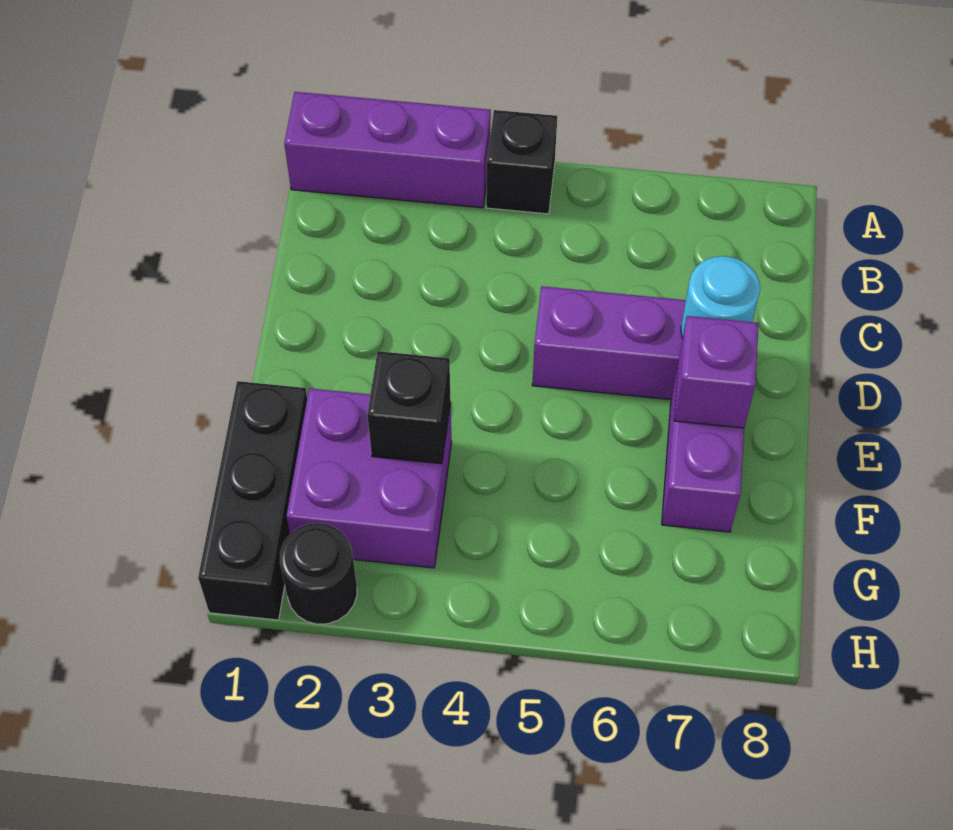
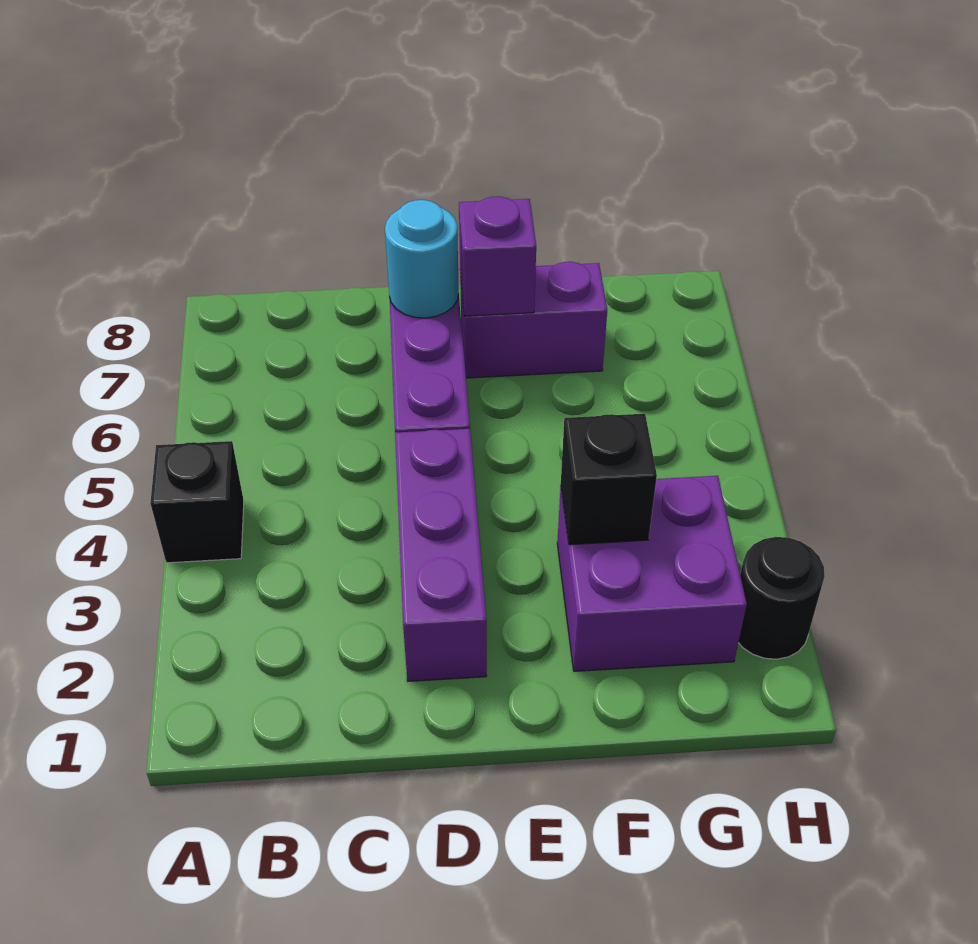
purple 1x3 brick [284,92,491,208] -> purple 1x3 brick moved to [395,429,487,681]
black 1x3 brick [198,381,307,620] -> none

